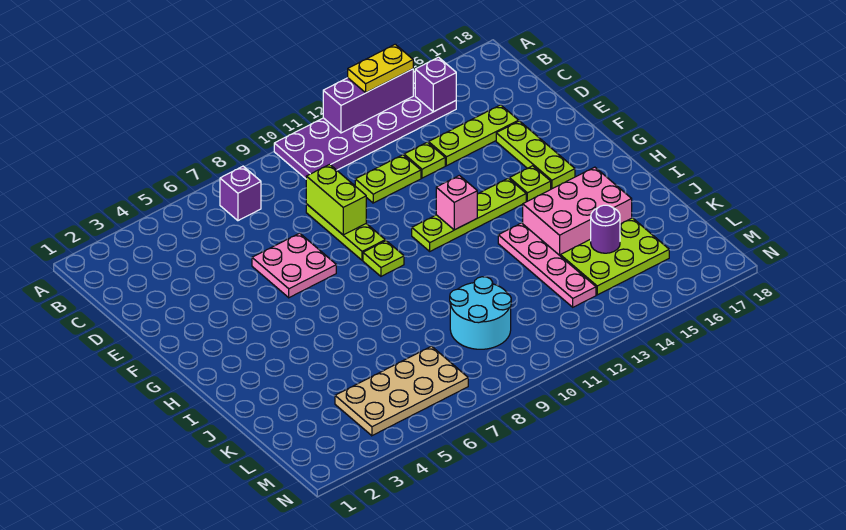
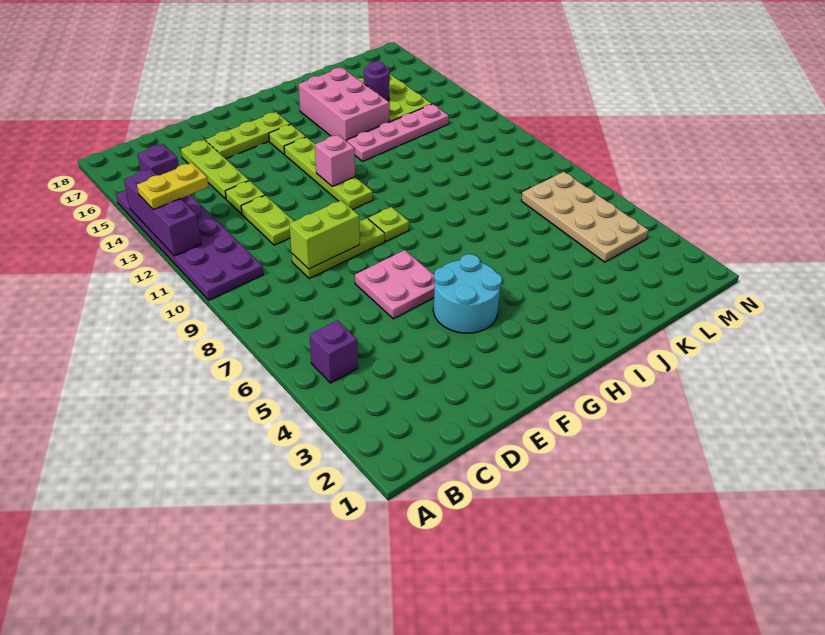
yellow 1x2 plate [348,44,413,93] -> yellow 1x2 plate turned to [137,163,208,209]
purple 1x1 brick [220,166,261,221] -> purple 1x1 brick moved to [310,320,358,383]
cyan 2x2 round brick [450,277,511,349] -> cyan 2x2 round brick moved to [433,254,502,333]

